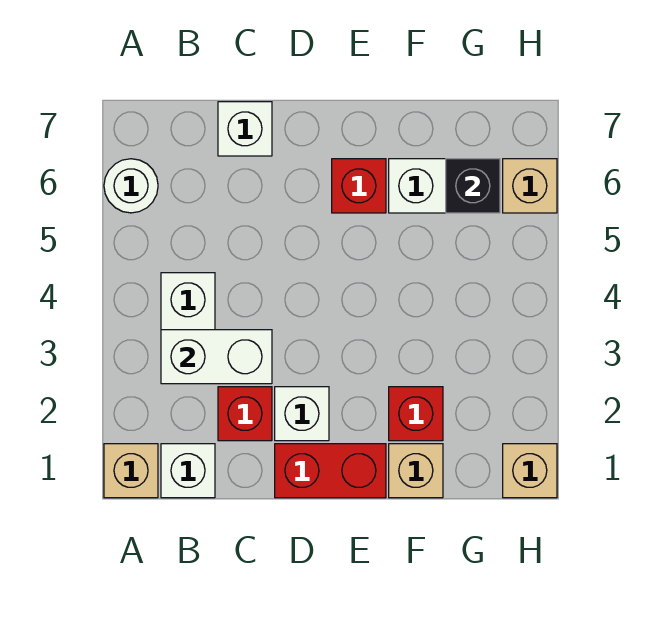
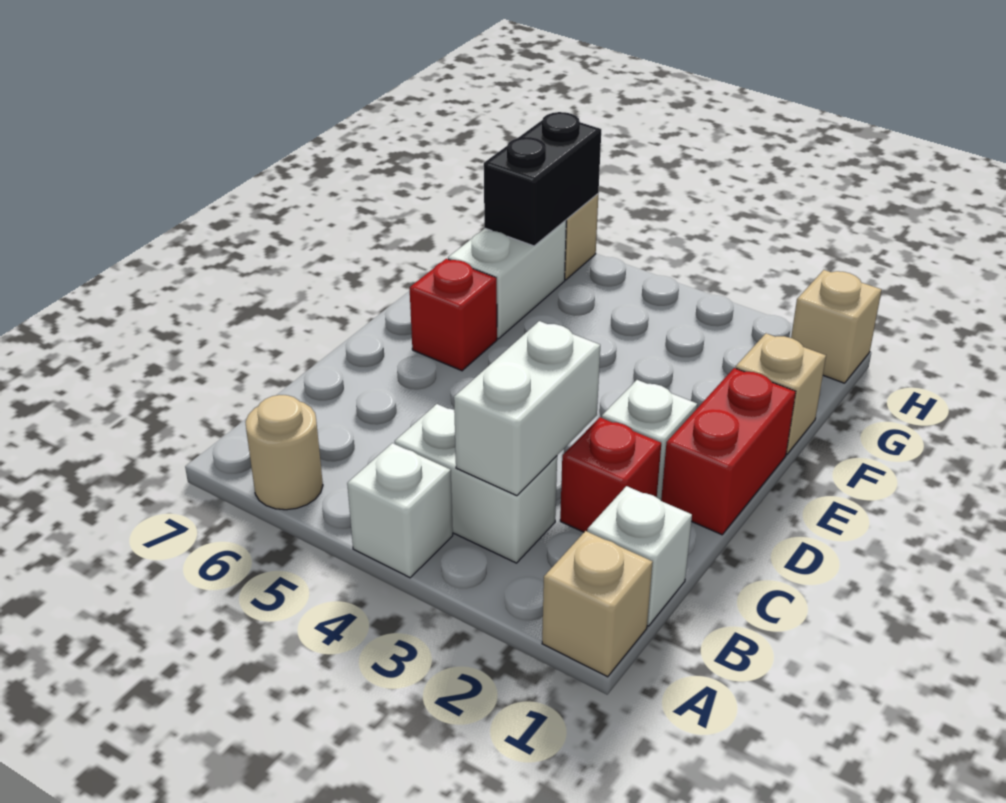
white 1x1 round brick [104,159,158,213] -> tan 1x1 round brick [246,395,323,510]
white 1x1 brick [218,102,272,156] -> white 1x1 brick moved to [347,443,453,578]
red 1x1 brick [389,387,443,441] -> none
black 1x1 brick [446,159,500,213] -> black 1x2 brick [484,112,601,246]

